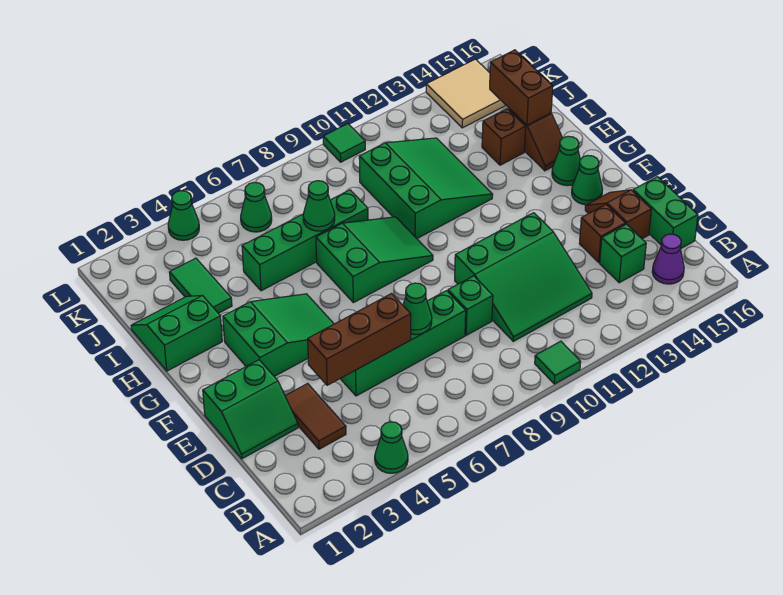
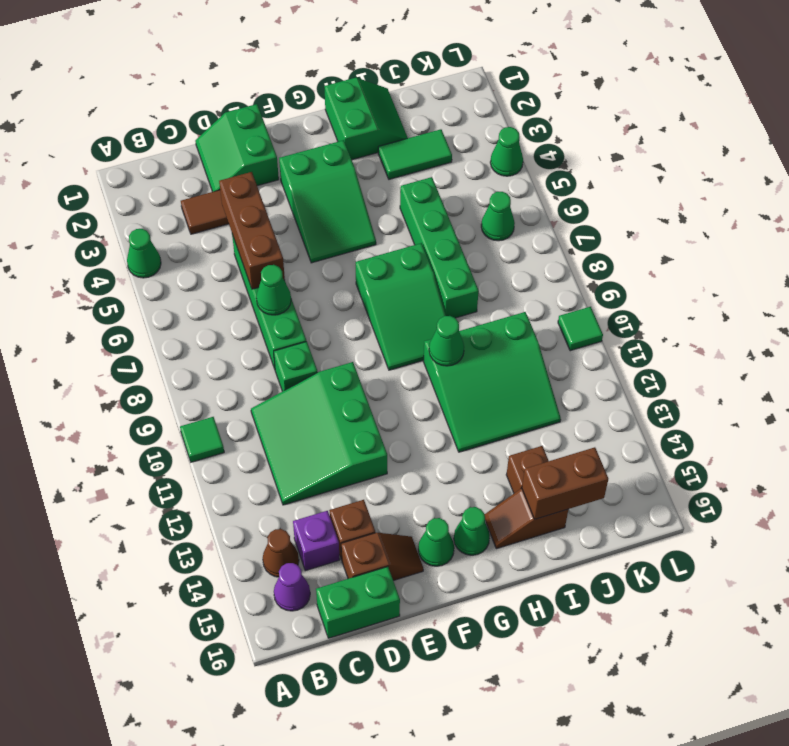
none -> brown 1x1 cone [263,529,299,577]
green 1x1 brick [600,224,646,283] -> purple 1x1 brick [293,511,340,571]
green 1x1 cone [303,181,335,231] -> green 1x1 cone moved to [429,316,464,366]
tan 2x2 tile [426,59,506,128] -> none

